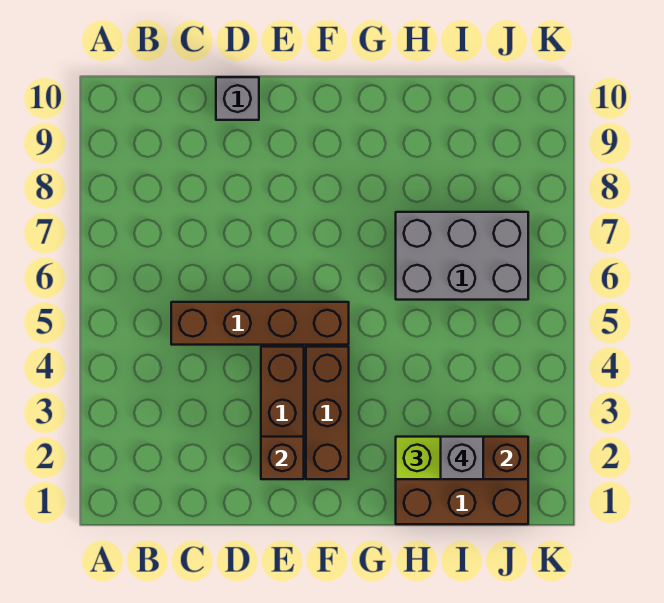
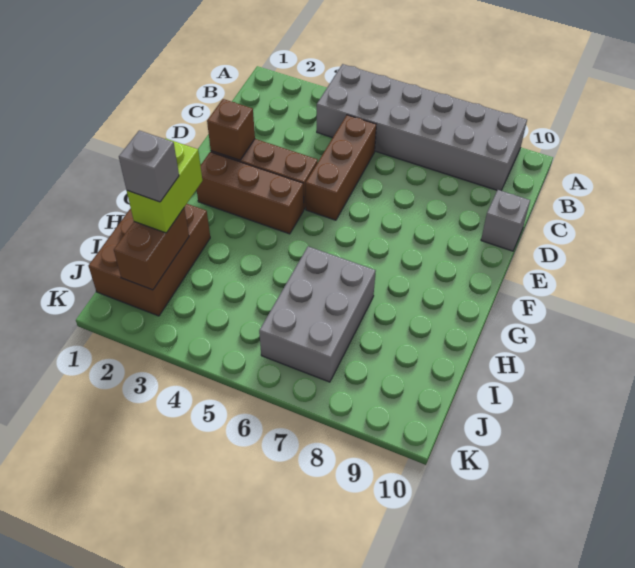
none -> grey 2x6 brick [317,64,527,191]
brown 1x4 brick [171,302,349,345] -> brown 1x3 brick [306,115,376,220]

